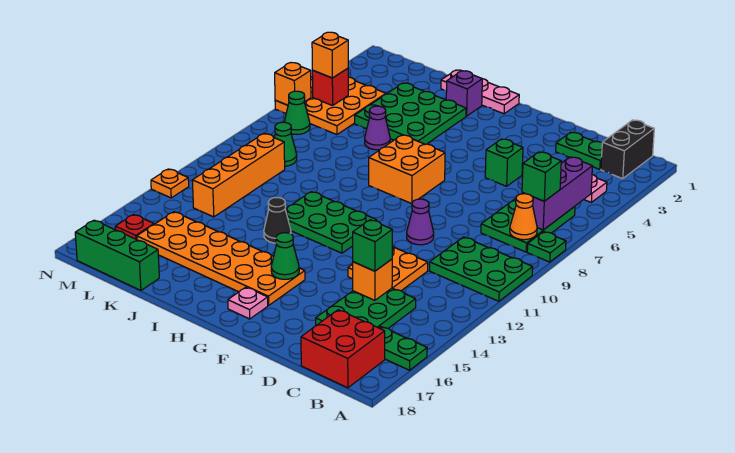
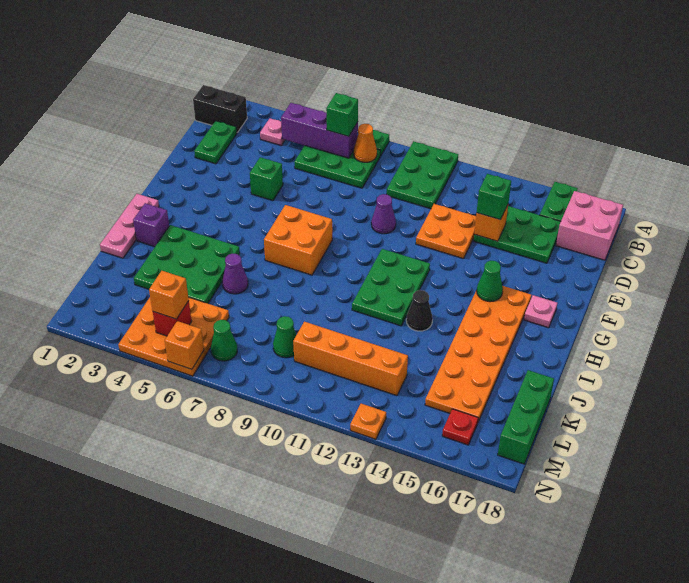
red 2x2 brick [301,310,385,388] -> pink 2x2 brick [556,191,623,260]

